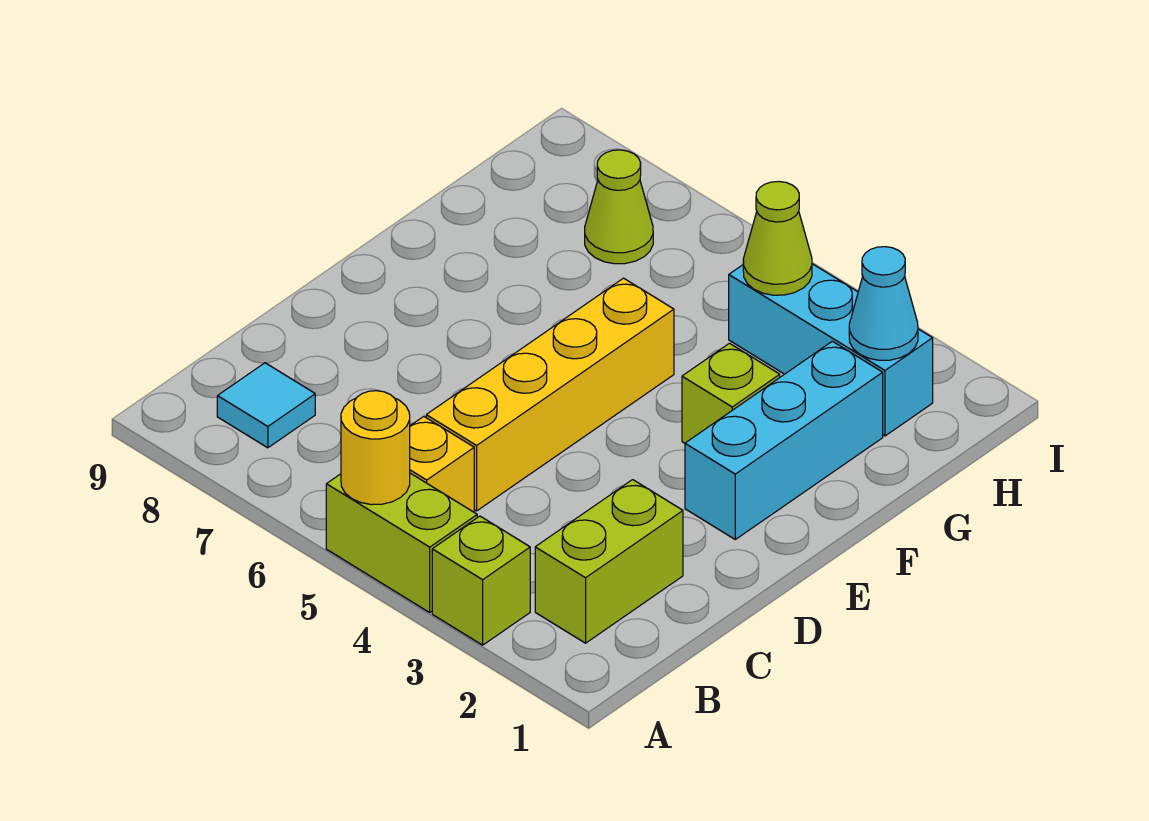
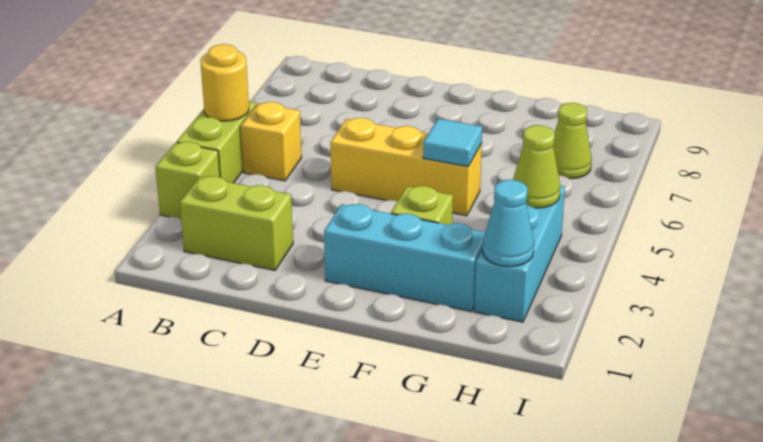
cyan 1x1 tile [217,363,315,448] -> cyan 1x1 tile moved to [423,119,482,167]
yellow 1x4 brick [426,278,674,511] -> yellow 1x3 brick [330,118,482,216]

